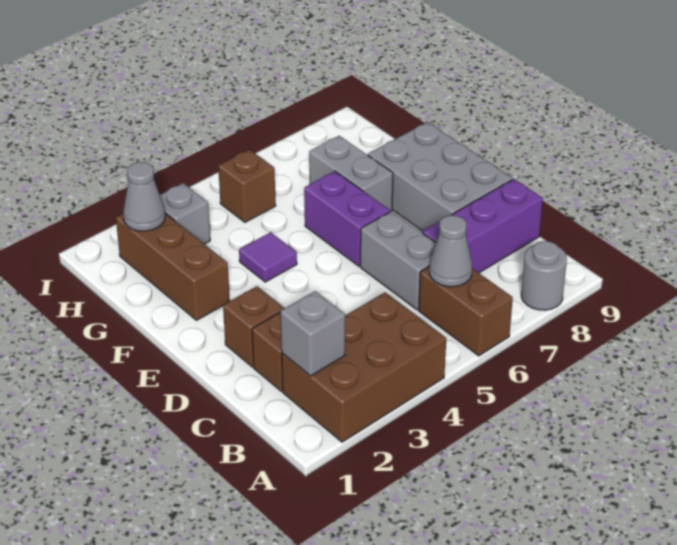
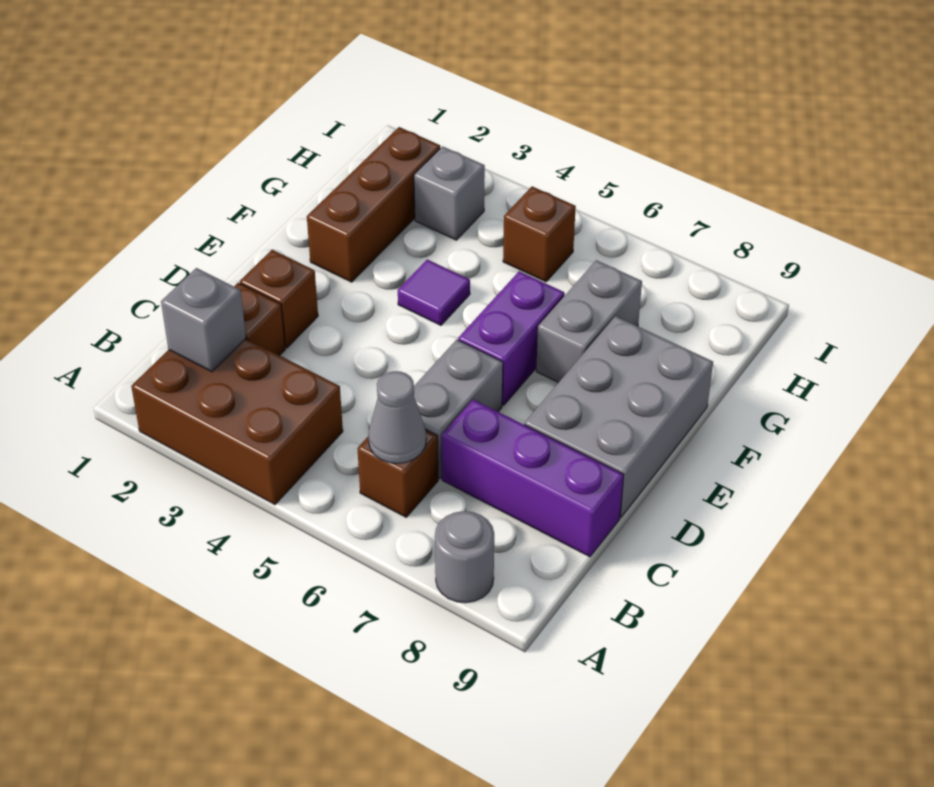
brown 1x2 brick [419,266,513,356] -> brown 1x1 brick [357,430,438,517]
grey 1x1 cone [123,162,165,231] -> none

